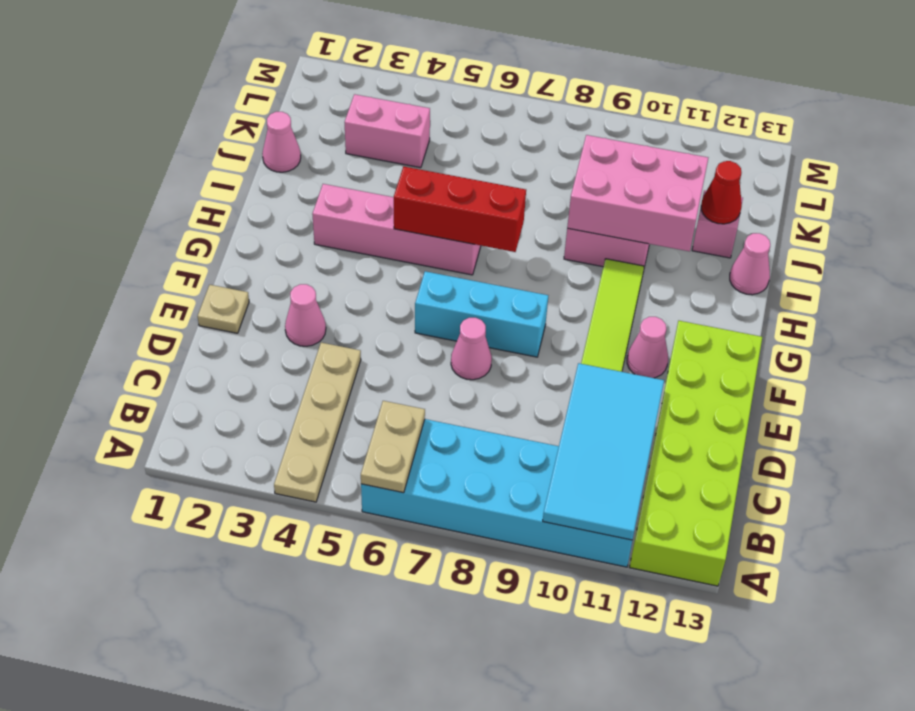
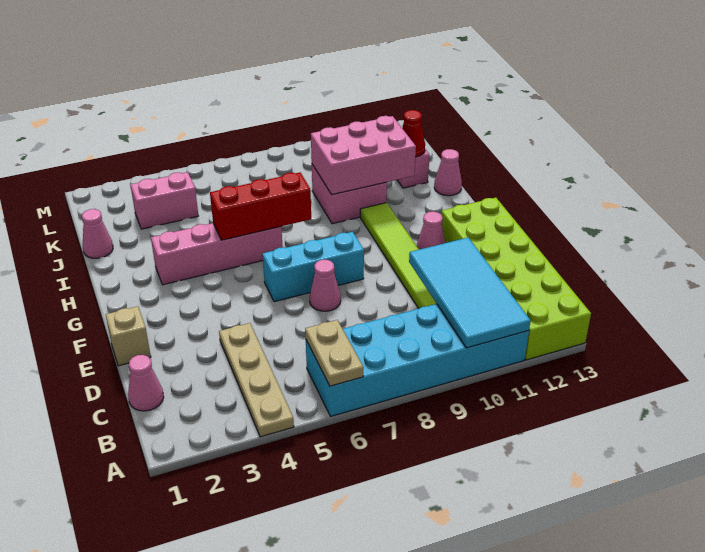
tan 1x1 plate [198,285,249,333] -> tan 1x1 brick [105,306,151,366]
pink 1x1 cone [285,284,326,346] -> pink 1x1 cone moved to [128,355,164,411]

